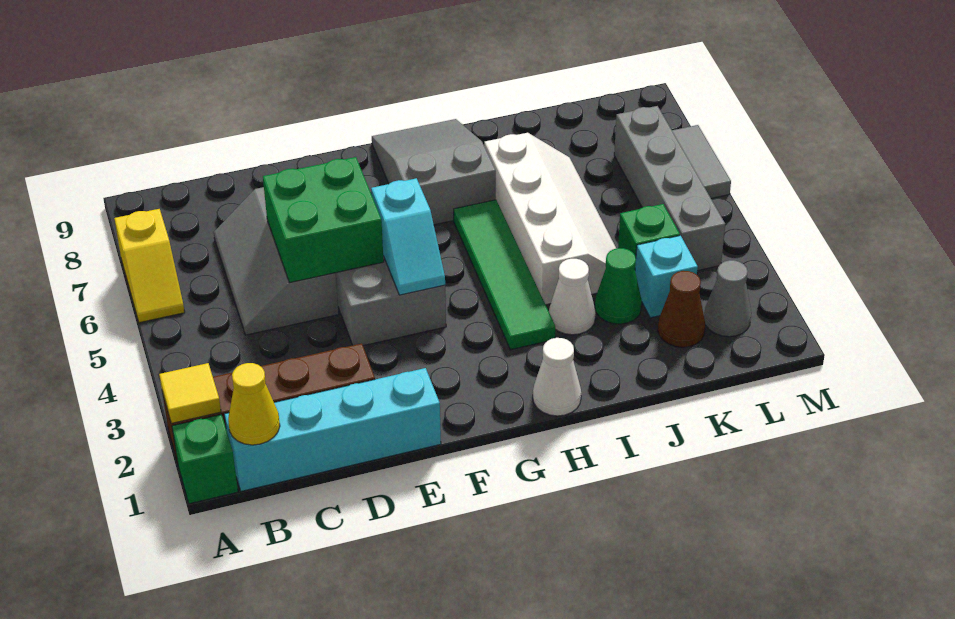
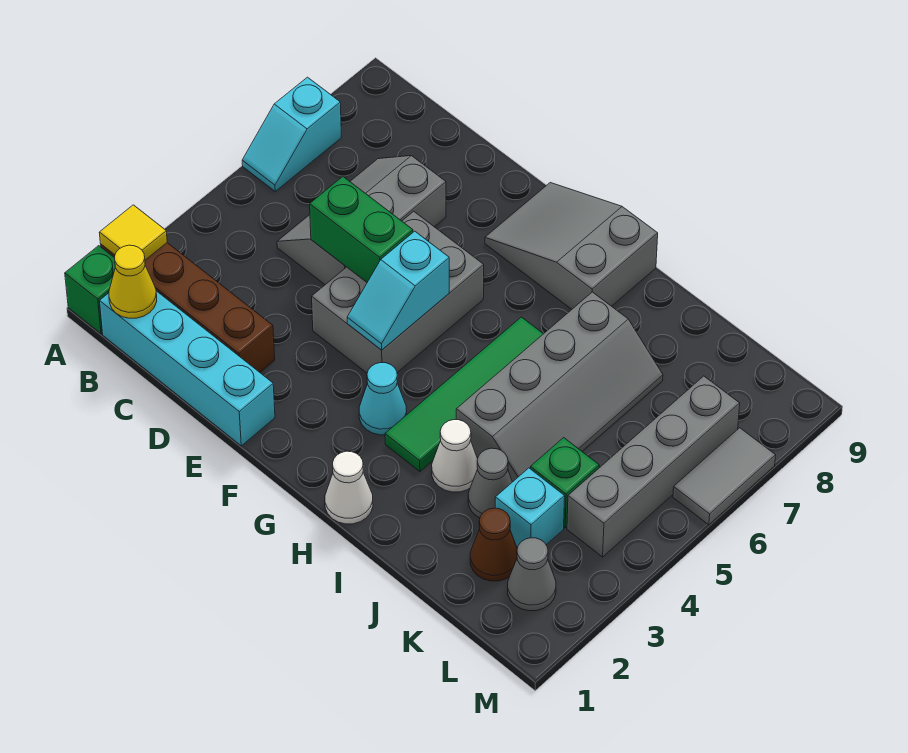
yellow 1x2 slope [114,209,185,323] -> cyan 1x2 slope [242,77,341,191]
green 2x2 brick [263,157,384,282] -> green 1x2 brick [310,177,413,282]
none -> cyan 1x1 cone [359,363,407,435]
grey 2x3 slope [372,119,496,225] -> grey 2x3 slope turned to [485,183,658,309]
white 2x4 slope [484,133,616,305] -> grey 2x4 slope [456,292,663,482]
green 1x1 cone [595,248,642,324] -> grey 1x1 cone [468,448,512,518]

